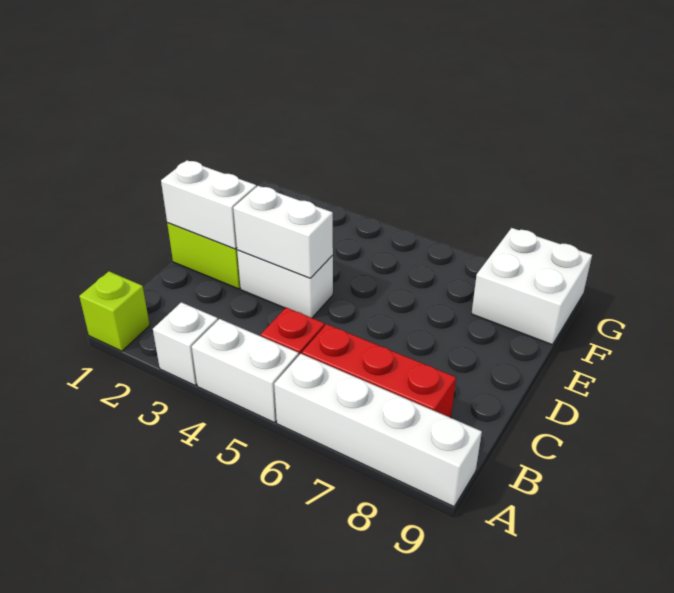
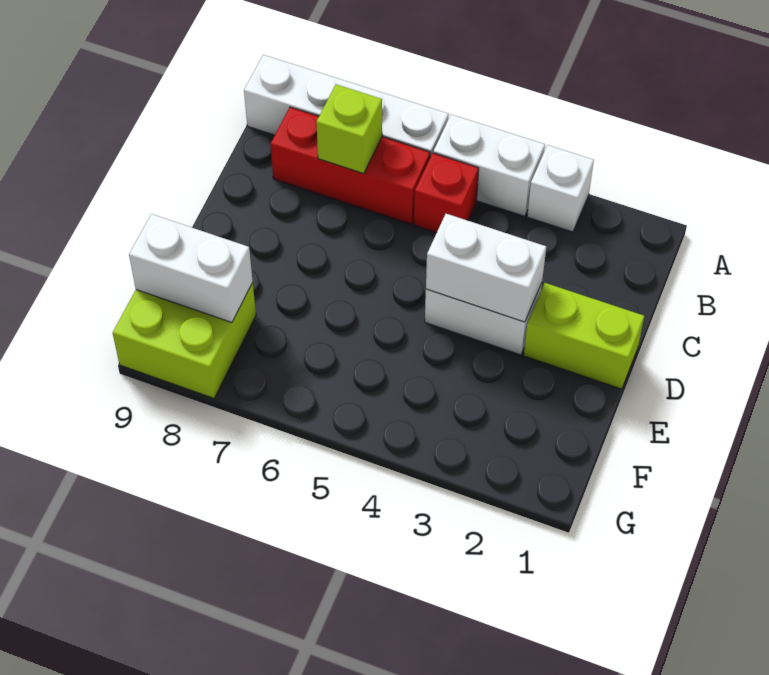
lime 1x1 brick [79,271,150,351] -> lime 1x1 brick moved to [316,84,382,174]
white 1x2 brick [161,160,256,249] -> white 1x2 brick moved to [129,214,253,322]
white 2x2 brick [472,228,592,345] -> lime 2x2 brick [113,283,256,398]

